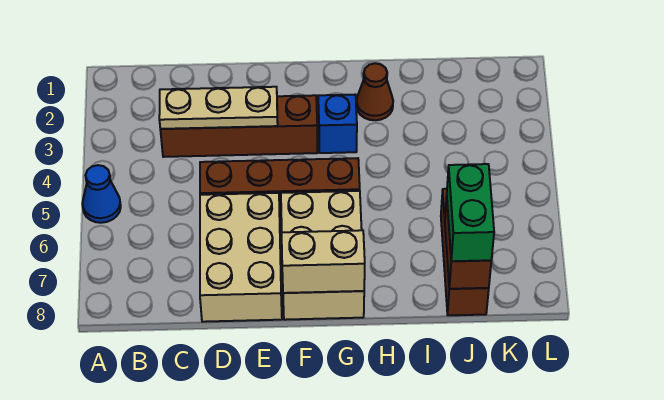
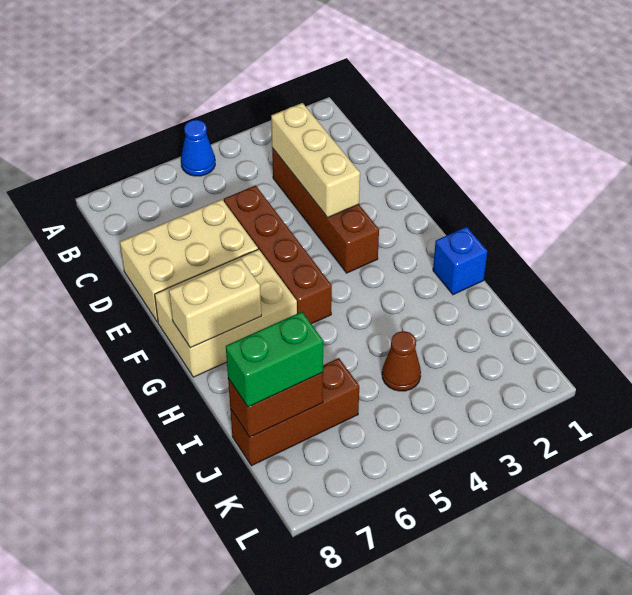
tan 1x3 plate [159,87,278,129] -> tan 1x3 brick [271,103,360,218]
tan 1x2 brick [282,230,365,293] -> tan 1x2 brick turned to [169,259,261,348]
blue 1x1 brick [318,95,357,153] -> blue 1x1 brick moved to [433,227,487,295]
brown 1x1 cone [356,63,393,120] -> brown 1x1 cone moved to [382,331,421,391]

